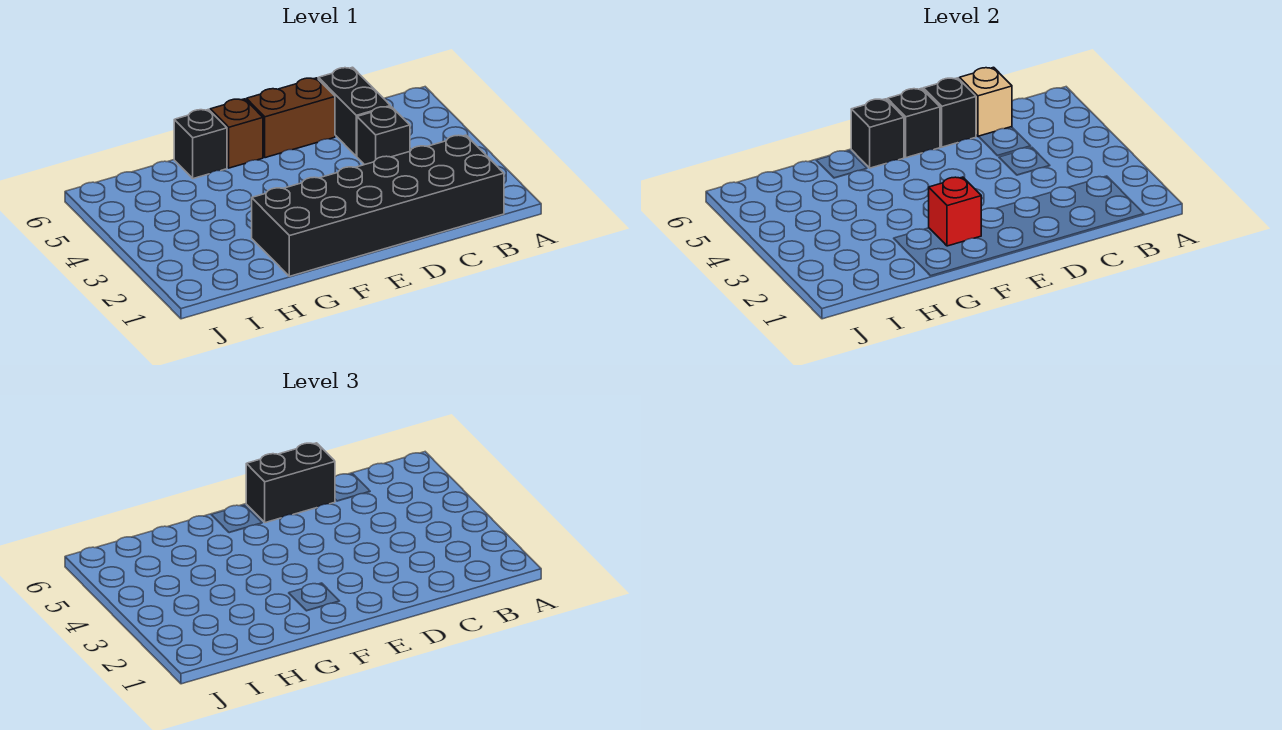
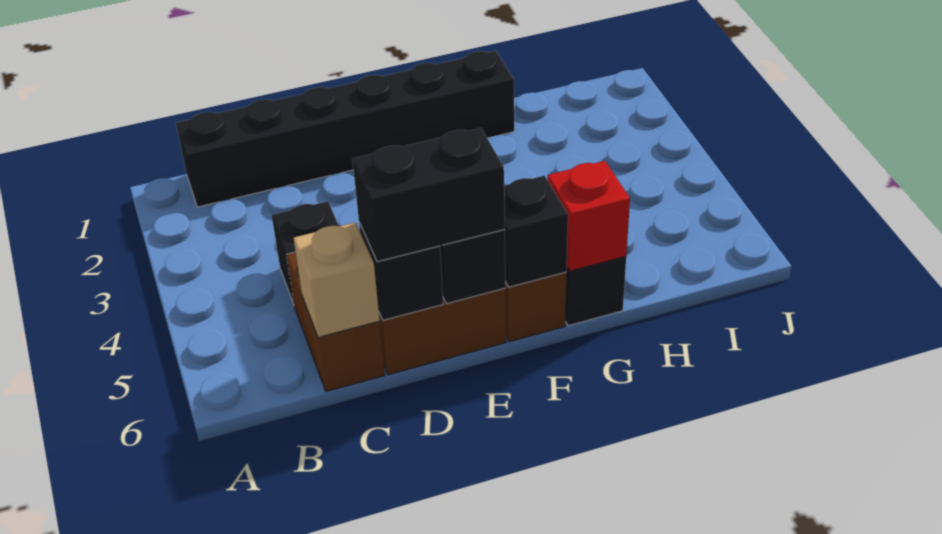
black 2x6 brick [252,135,504,276] -> black 1x6 brick [176,51,514,207]
black 1x2 brick [318,67,390,156] -> brown 1x2 brick [286,252,385,392]
red 1x1 brick [929,177,981,246] -> red 1x1 brick moved to [548,161,630,271]

